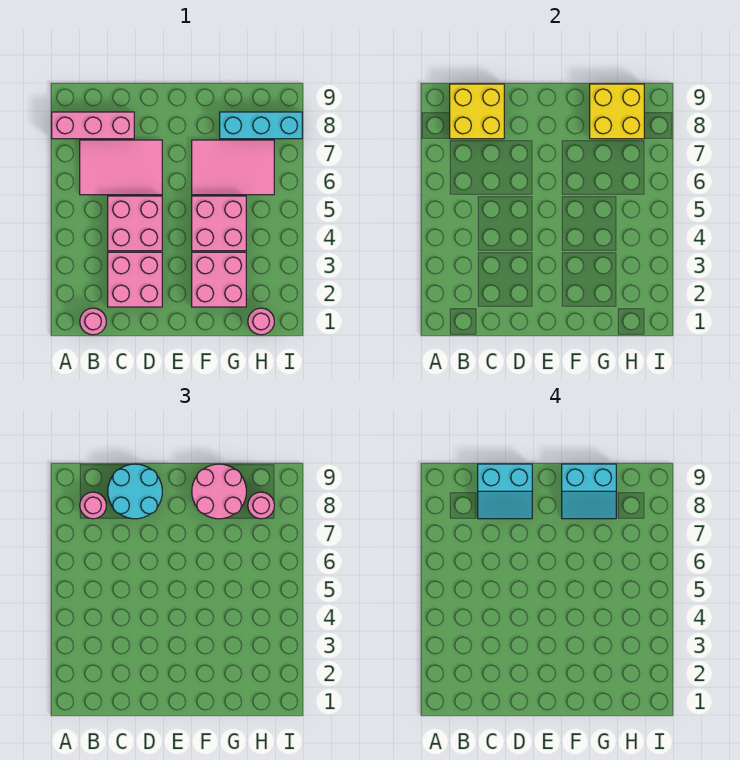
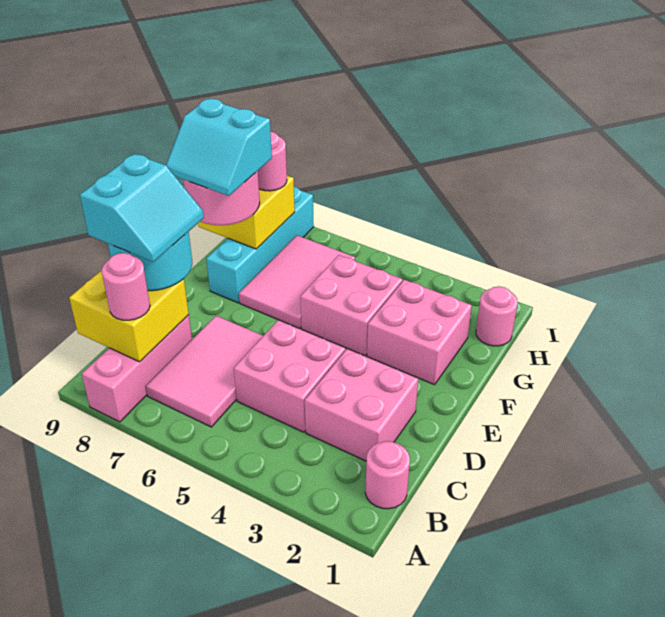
cyan 2x2 slope [562,464,616,519] -> cyan 2x2 slope turned to [166,99,272,196]
cyan 1x3 brick [220,112,302,139] -> cyan 1x4 brick [206,187,314,303]

